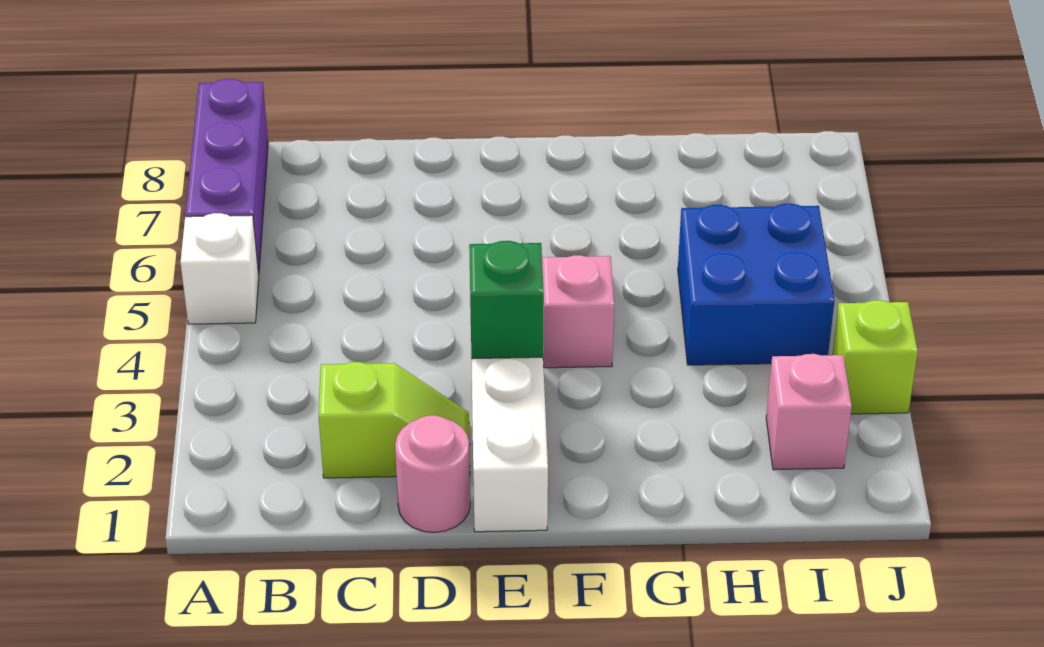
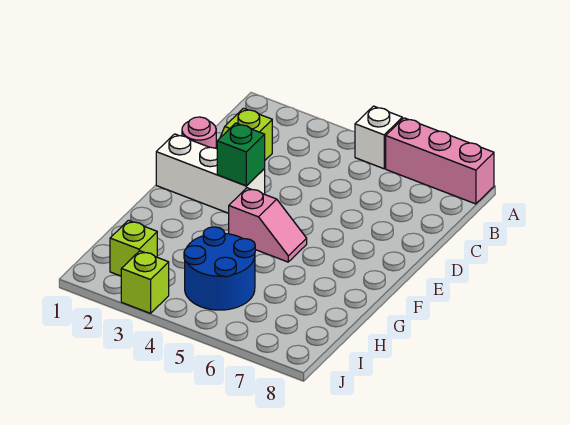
purple 1x3 brick [185,79,268,274] -> pink 1x3 brick [386,118,494,204]
blue 2x2 brick [678,203,834,365] -> blue 2x2 round brick [184,227,255,310]
pink 1x1 brick [766,354,852,470] -> lime 1x1 brick [110,220,157,276]

